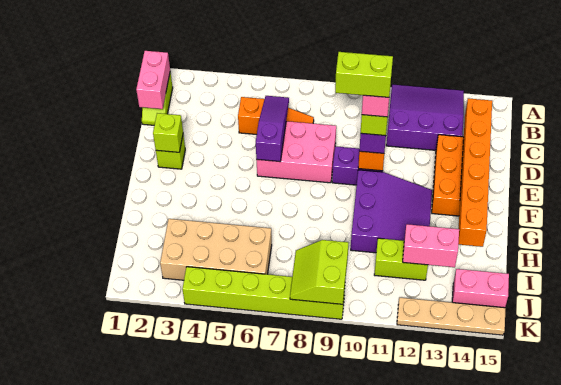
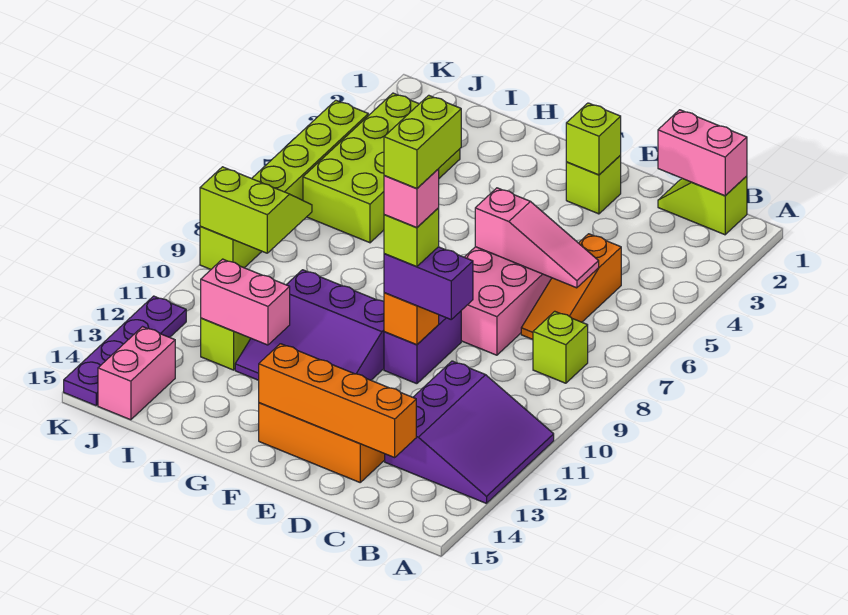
none -> lime 1x1 brick [533,311,588,383]
purple 1x3 slope [256,96,289,162] -> pink 1x3 slope [475,188,599,288]
orange 1x6 brick [458,98,492,247] -> orange 1x4 brick [259,344,416,458]
tan 2x4 brick [160,219,272,280] -> lime 2x4 brick [303,93,460,243]
pink 1x2 brick [403,224,459,267] -> pink 1x2 brick turned to [201,259,290,345]
tan 1x4 plate [397,298,505,335] -> purple 1x4 plate [64,296,186,406]

